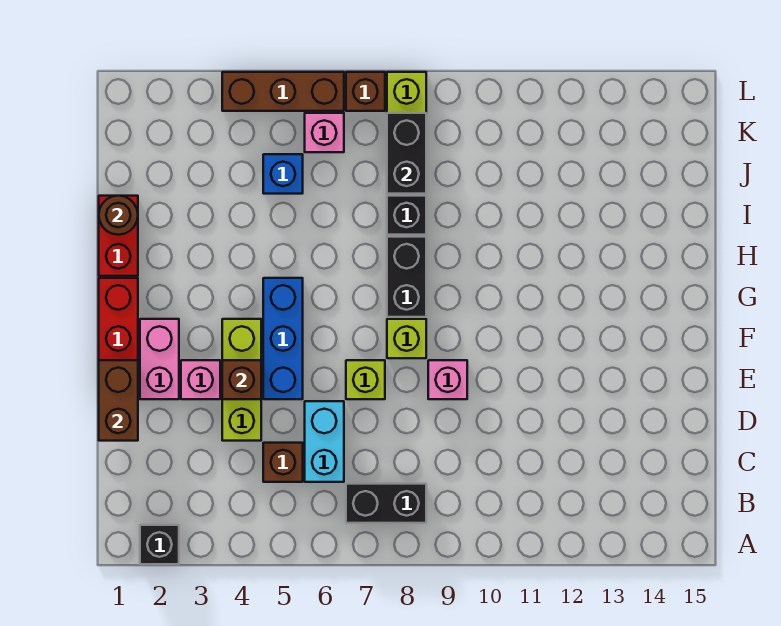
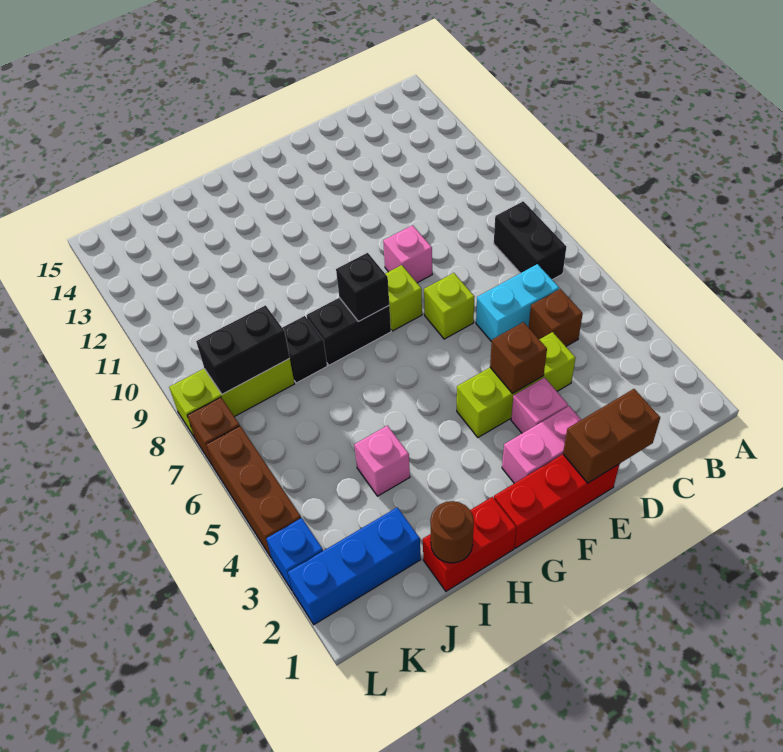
black 1x1 brick [140,525,179,564] -> black 1x1 brick moved to [336,253,389,321]
blue 1x3 brick [263,278,303,399] -> blue 1x3 brick moved to [288,507,421,624]
blue 1x1 brick [263,154,303,194] -> blue 1x1 brick moved to [266,518,323,591]
pink 1x1 brick [305,113,344,152] -> pink 1x1 brick moved to [354,426,410,496]

